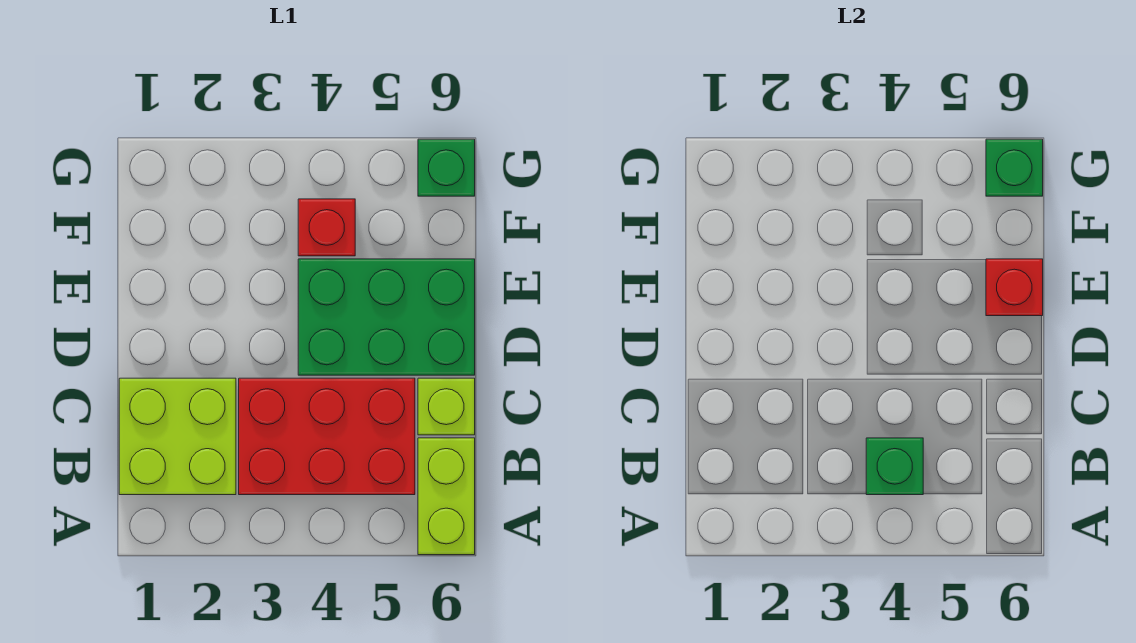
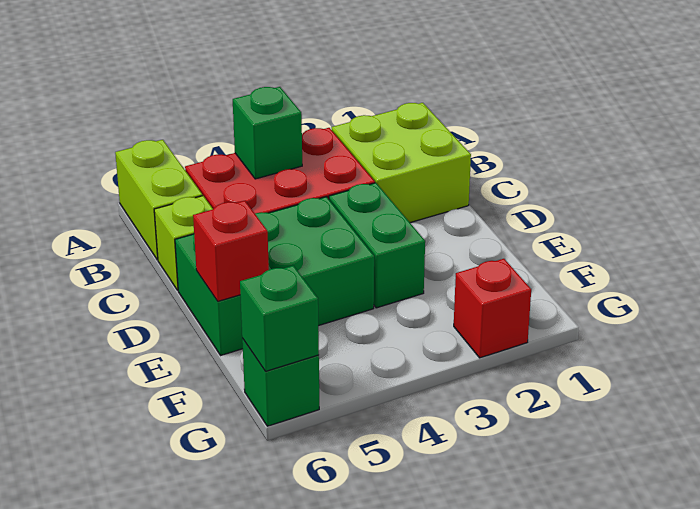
none -> green 1x2 brick [329,183,425,308]
red 1x1 brick [298,199,355,256] -> red 1x1 brick moved to [454,259,531,358]

